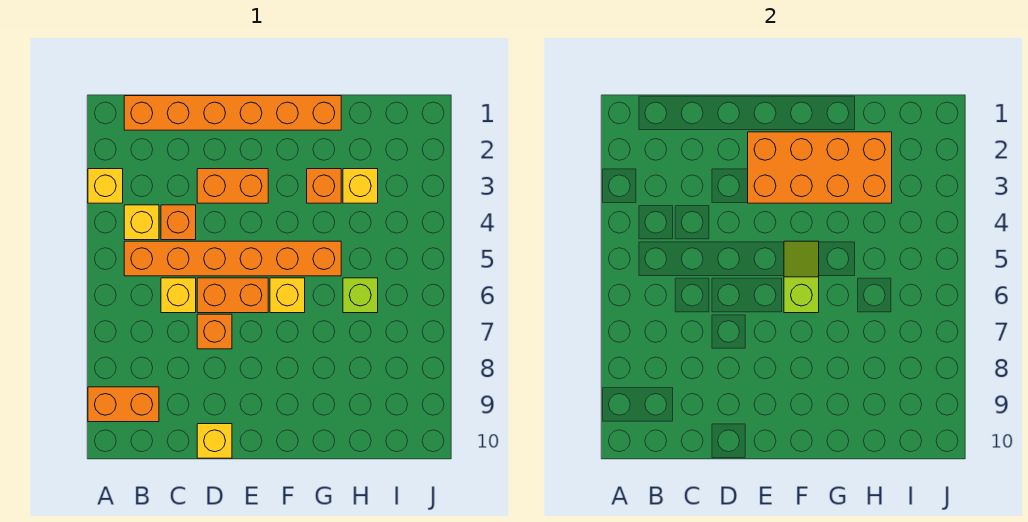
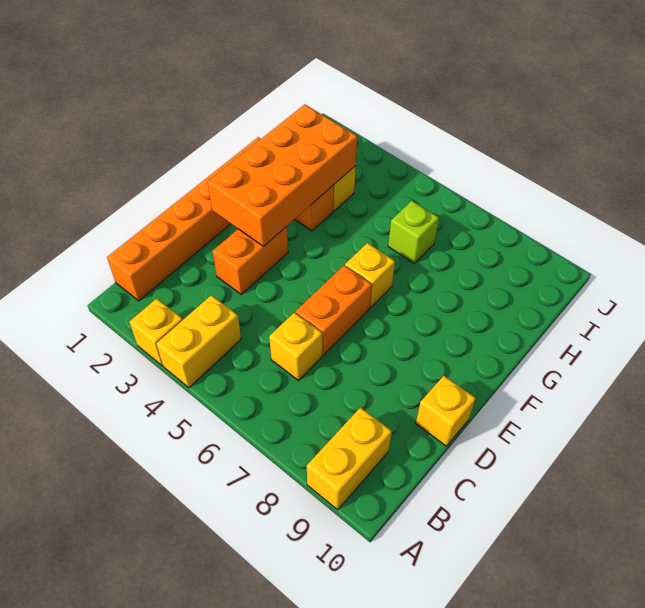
orange 1x2 brick [88,387,159,422] -> yellow 1x2 brick [307,407,392,510]
yellow 1x1 brick [124,205,159,240] -> yellow 1x2 brick [156,295,241,388]
orange 1x6 brick [124,241,341,276] -> none
orange 1x1 brick [161,205,196,240] -> none
orange 1x1 brick [197,314,232,349] -> none
lime 1x2 slope [784,241,819,313] -> none

